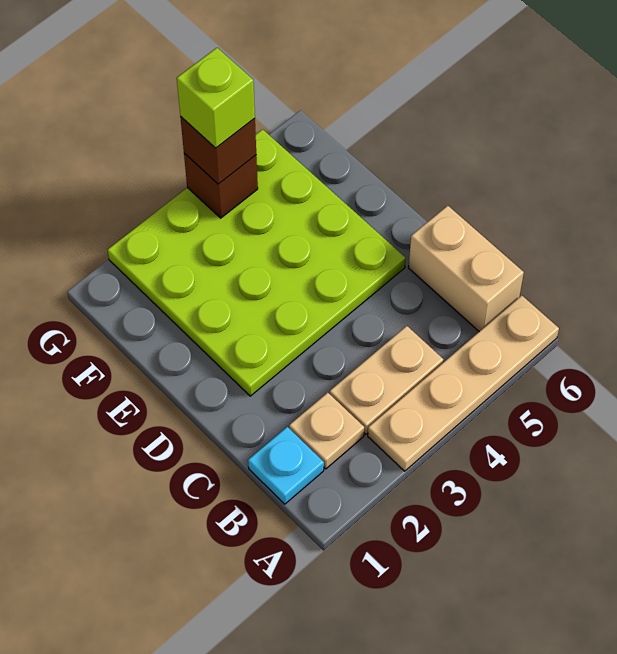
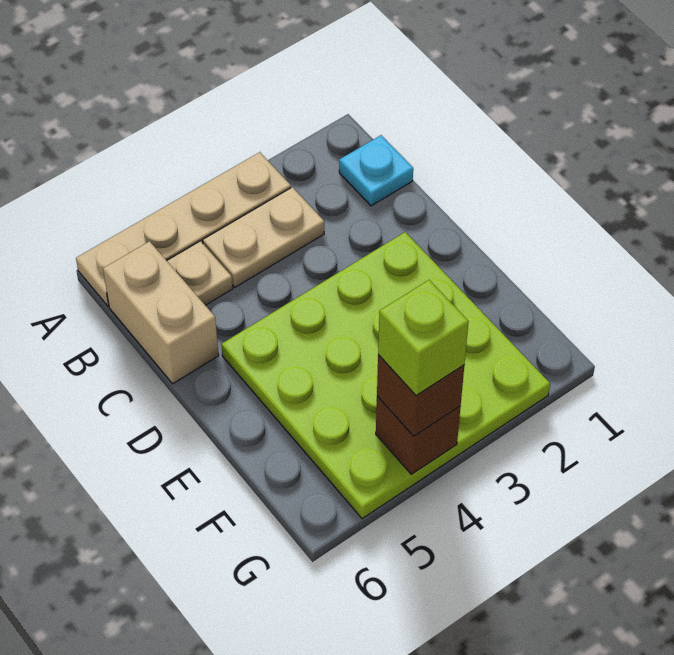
tan 1x1 plate [289,393,364,469] -> tan 1x1 plate moved to [167,241,233,305]

